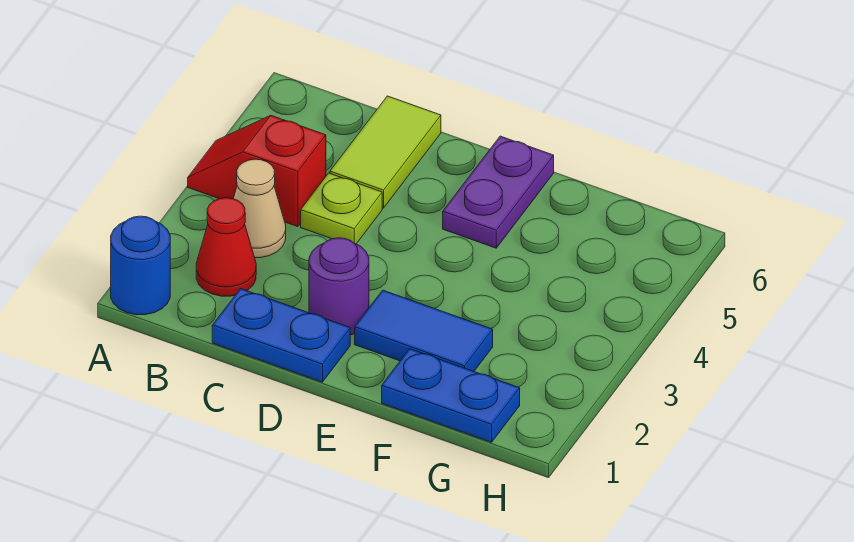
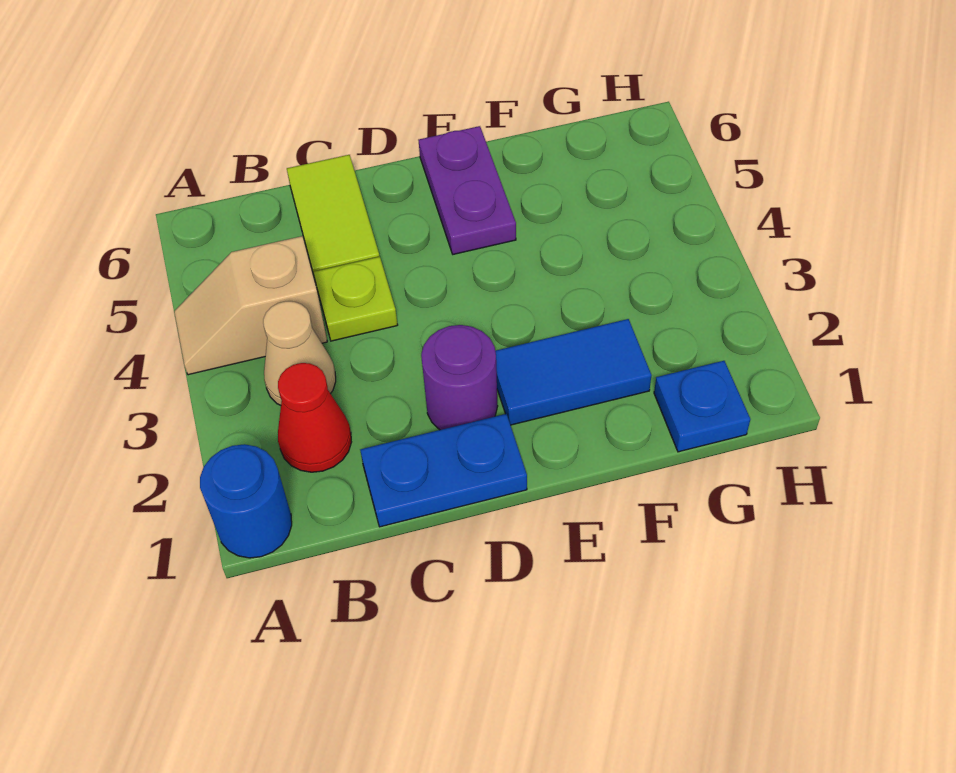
red 1x2 slope [188,116,326,227] -> tan 1x2 slope [174,236,327,375]
blue 1x2 plate [382,349,520,442] -> blue 1x1 plate [654,361,750,452]

